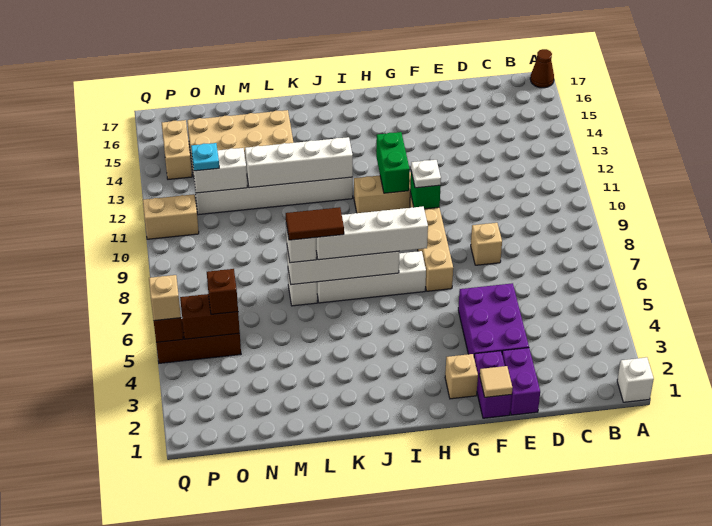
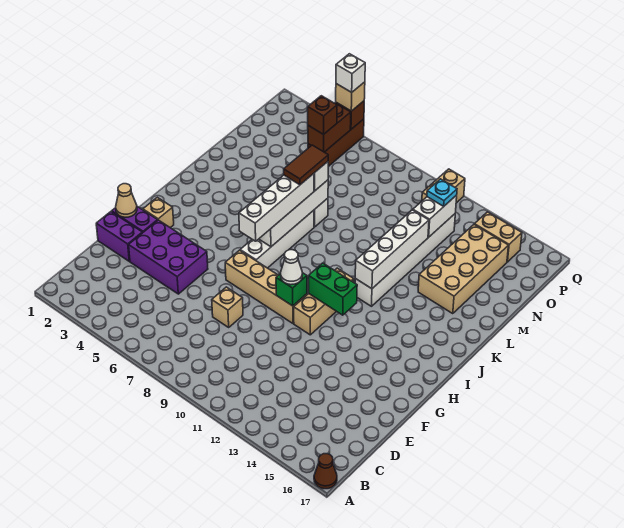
white 1x1 brick [617,357,654,402] -> white 1x1 brick moved to [336,54,365,92]
tan 1x1 tile [480,366,512,397] -> tan 1x1 cone [116,184,137,217]
white 1x1 plate [411,160,441,188] -> white 1x1 cone [281,250,302,285]

